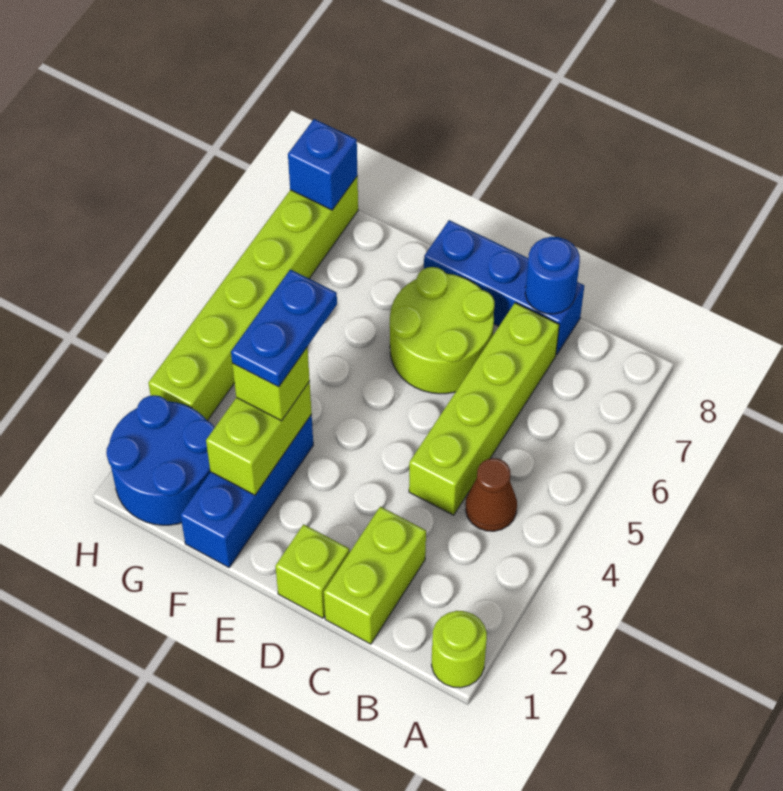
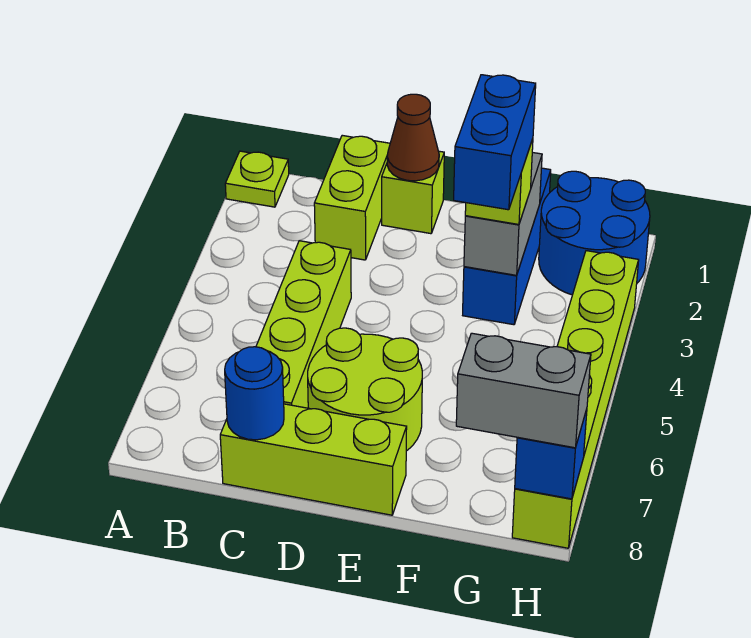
lime 1x1 round brick [431,611,487,688] -> lime 1x1 plate [225,151,289,207]
brown 1x1 cone [465,458,517,531] -> brown 1x1 cone moved to [387,94,439,181]
blue 1x3 brick [424,220,584,355] -> lime 1x3 brick [220,404,407,515]
lime 1x2 brick [206,382,312,495] -> grey 1x2 brick [464,152,542,275]
blue 1x2 plate [231,270,337,387] -> blue 1x2 brick [454,75,536,210]
none -> grey 1x2 brick [456,333,591,448]

